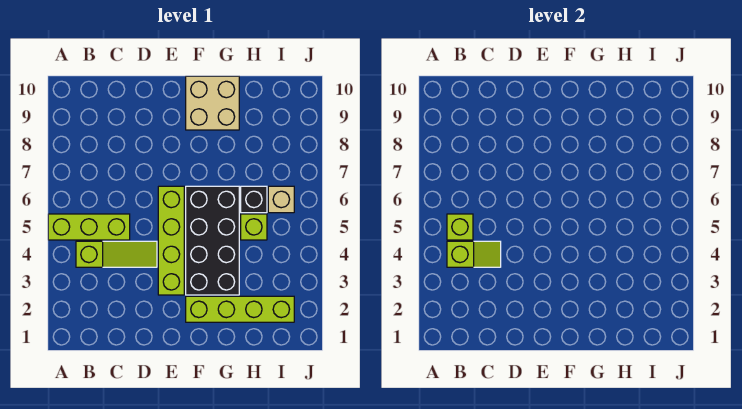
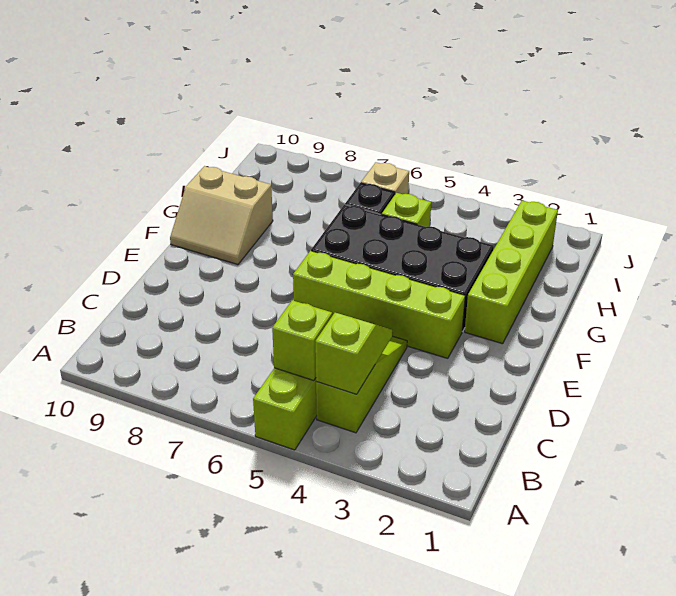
tan 2x2 brick [186,76,239,130] -> tan 2x2 slope [170,166,273,265]

